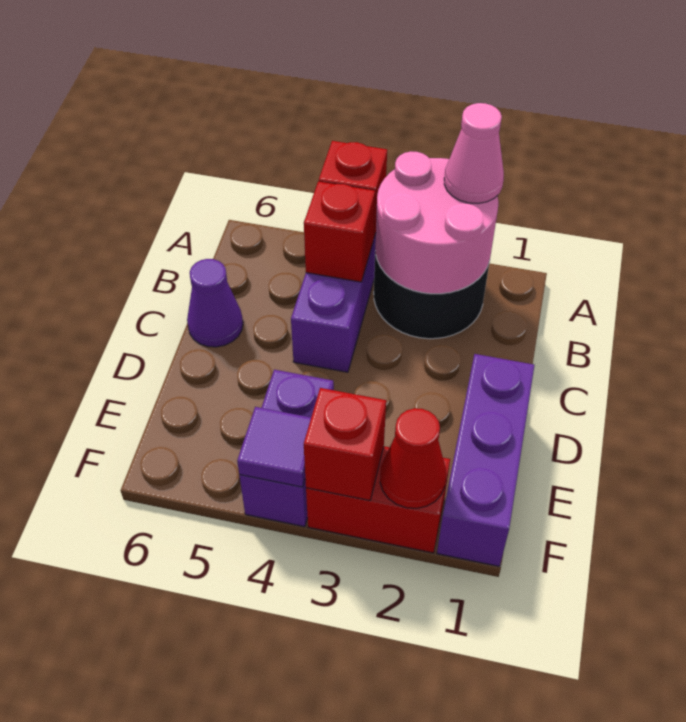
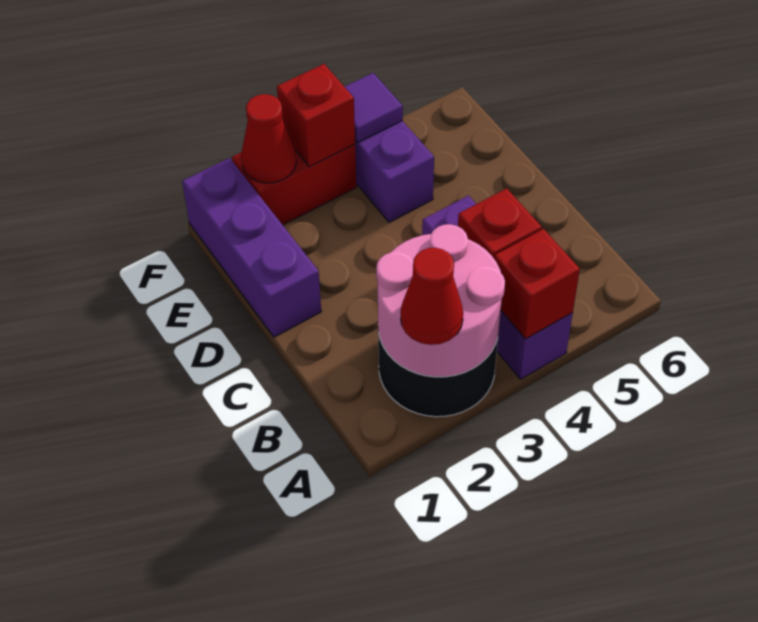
pink 1x1 cone [444,103,504,203] -> red 1x1 cone [401,248,463,345]
purple 1x1 cone [187,259,243,347] -> none

